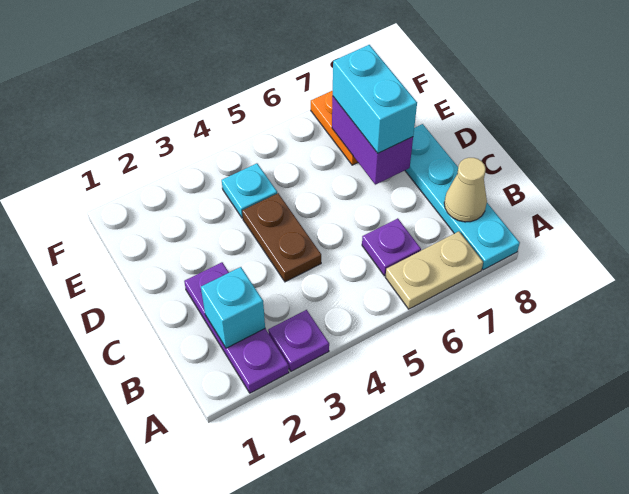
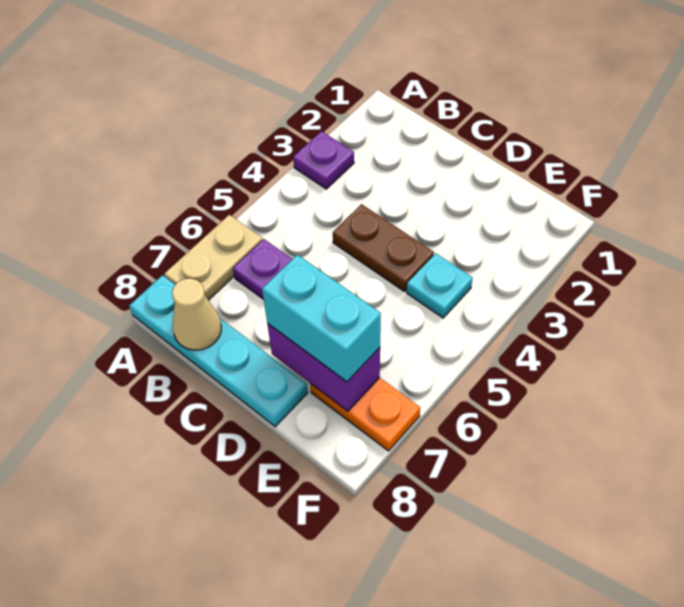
purple 1x3 plate [184,262,289,393] -> none
cyan 1x1 brick [201,267,265,348] -> none

